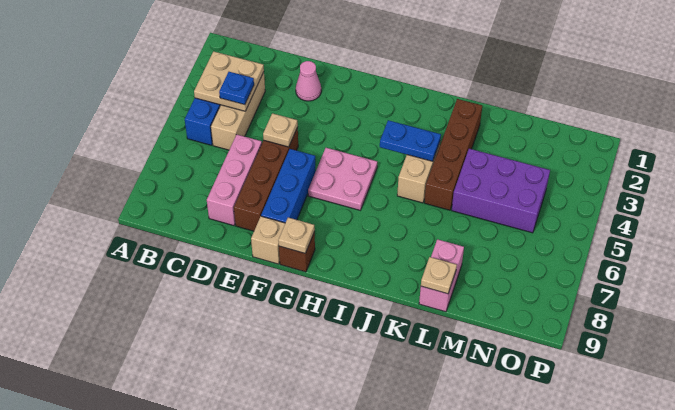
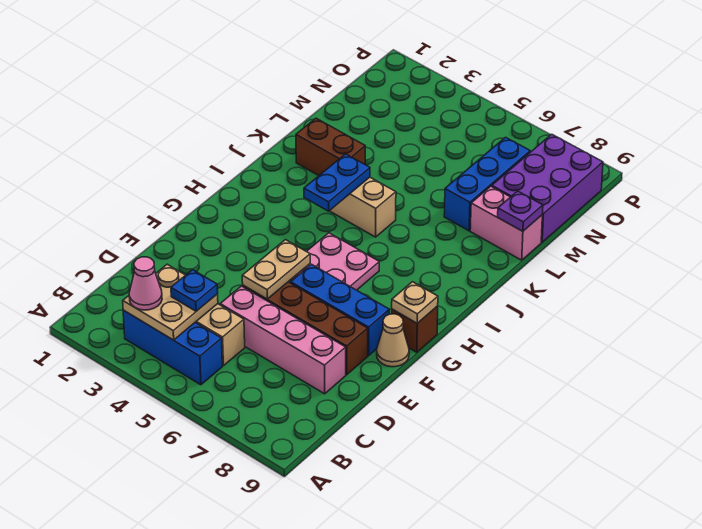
pink 1x3 brick [207,135,262,226] -> pink 1x4 brick [220,286,346,394]
pink 1x1 cone [296,61,321,101] -> pink 1x1 cone moved to [129,257,162,310]
tan 1x1 plate [263,113,298,147] -> tan 1x2 plate [242,240,310,299]
tan 1x1 brick [251,216,285,264] -> tan 1x1 cone [377,314,409,367]
brown 1x4 brick [424,99,482,210] -> brown 1x2 brick [296,118,365,176]
purple 2x3 brick [452,149,550,233] -> purple 2x3 brick moved to [492,134,603,242]
none -> blue 1x3 brick [444,137,530,231]
tan 1x1 plate [421,257,457,294] -> purple 1x1 plate [498,191,543,231]

